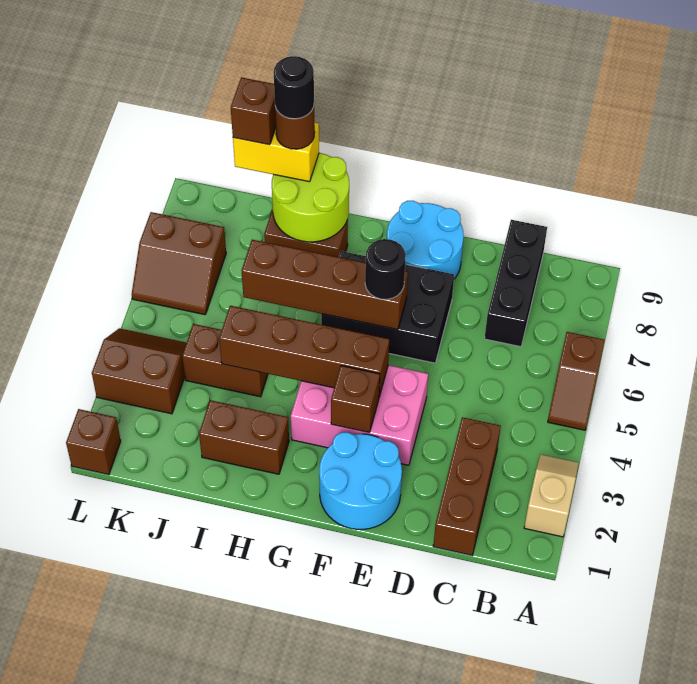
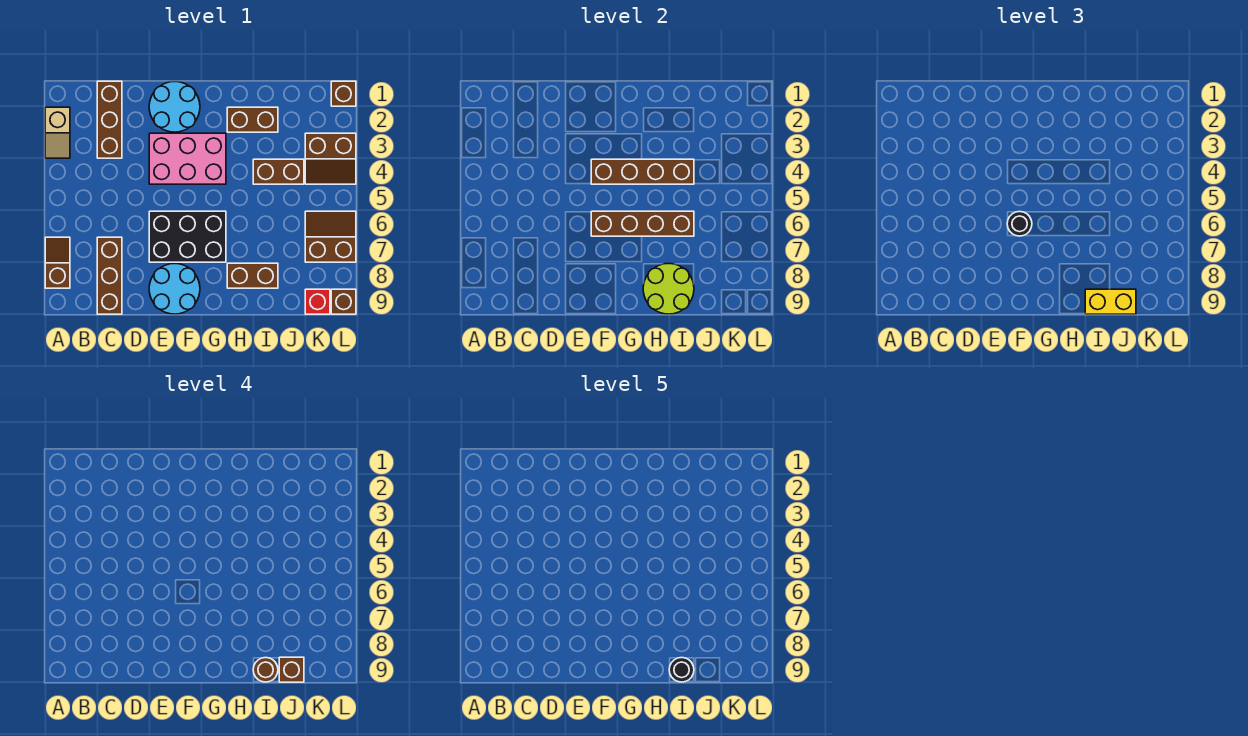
brown 1x2 slope [548,332,605,430] -> brown 1x2 slope moved to [45,237,70,288]
black 1x3 brick [485,220,547,347] -> brown 1x3 brick [97,237,122,314]
brown 1x1 brick [331,366,380,433] -> brown 1x1 brick moved to [331,289,356,314]
none -> red 1x1 brick [305,289,330,314]

